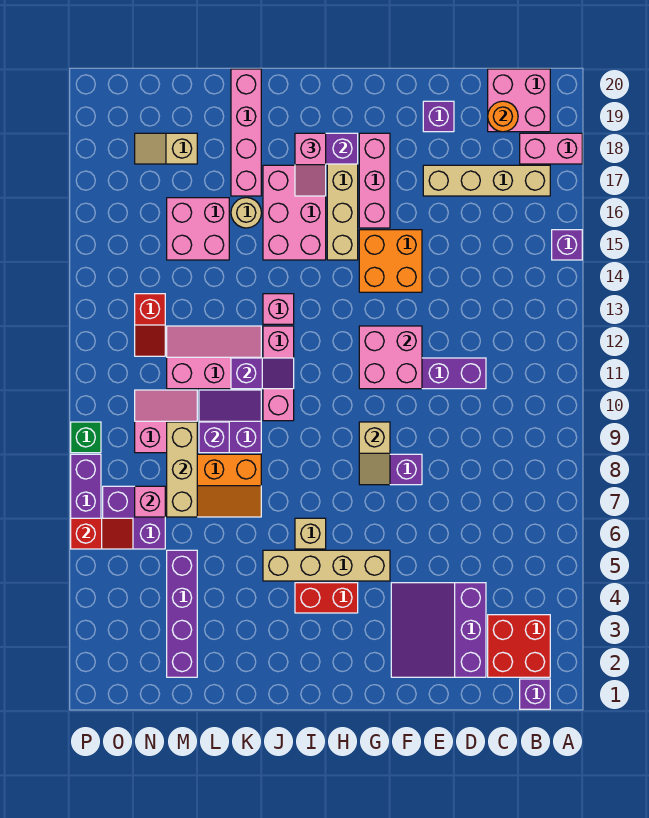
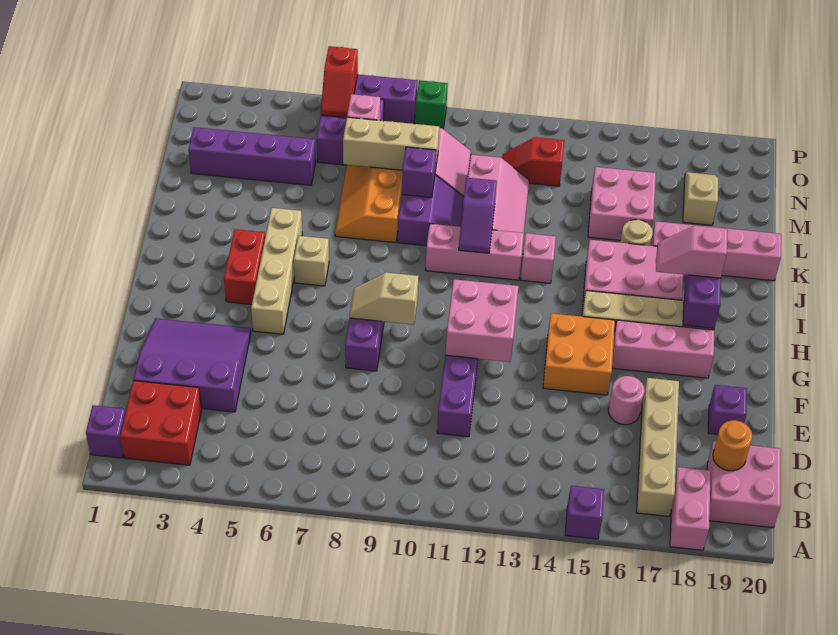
none -> pink 1x1 round brick [608,376,645,425]

